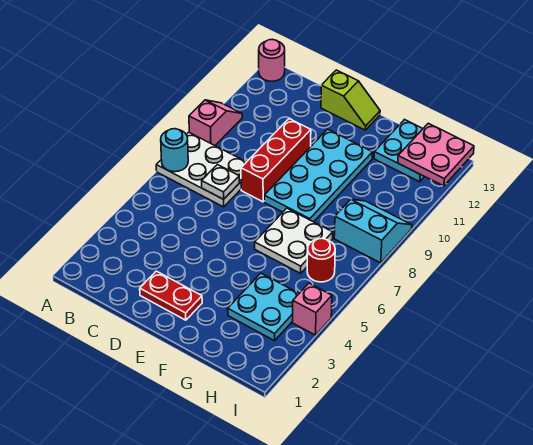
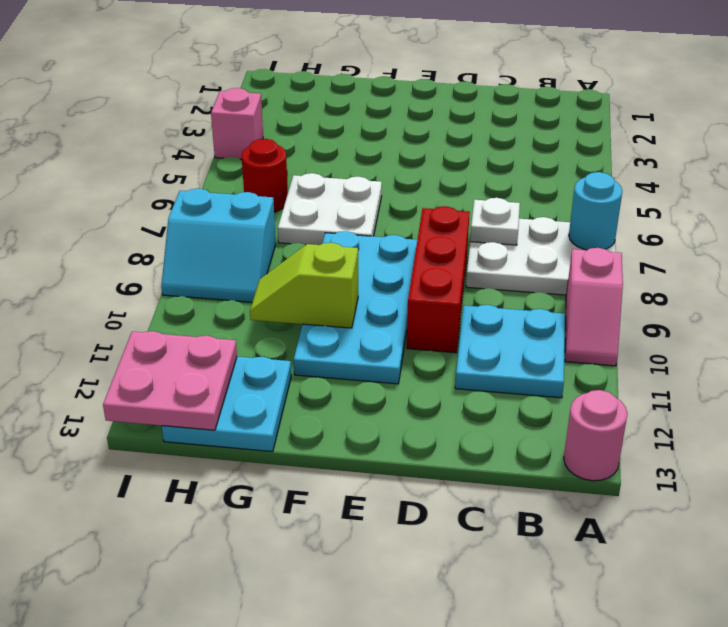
red 1x2 plate [140,271,202,320] -> none
lime 1x2 slope [321,70,380,130] -> lime 1x2 slope moved to [250,243,358,328]
cyan 2x2 plate [228,273,299,341] -> cyan 2x2 plate moved to [455,305,565,398]

